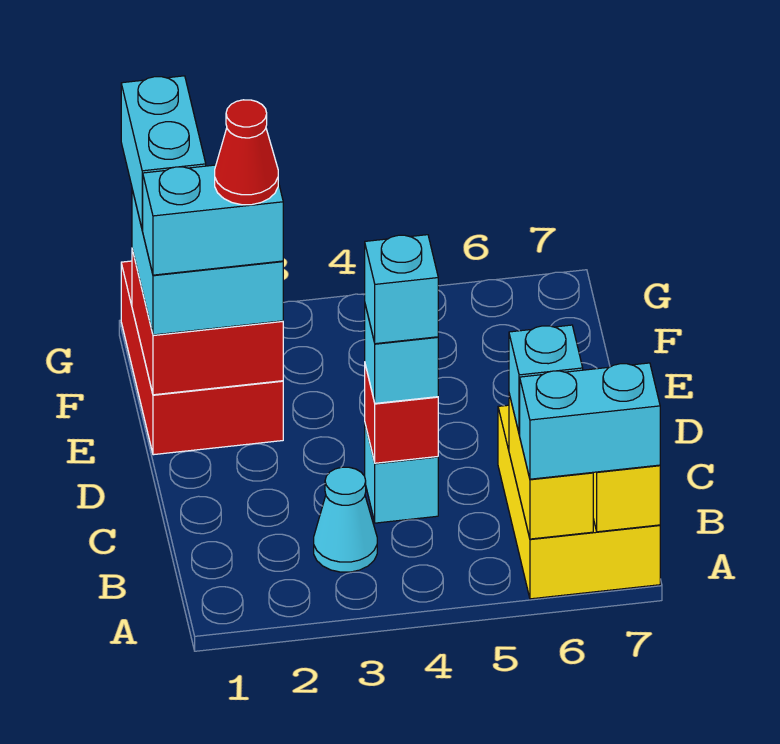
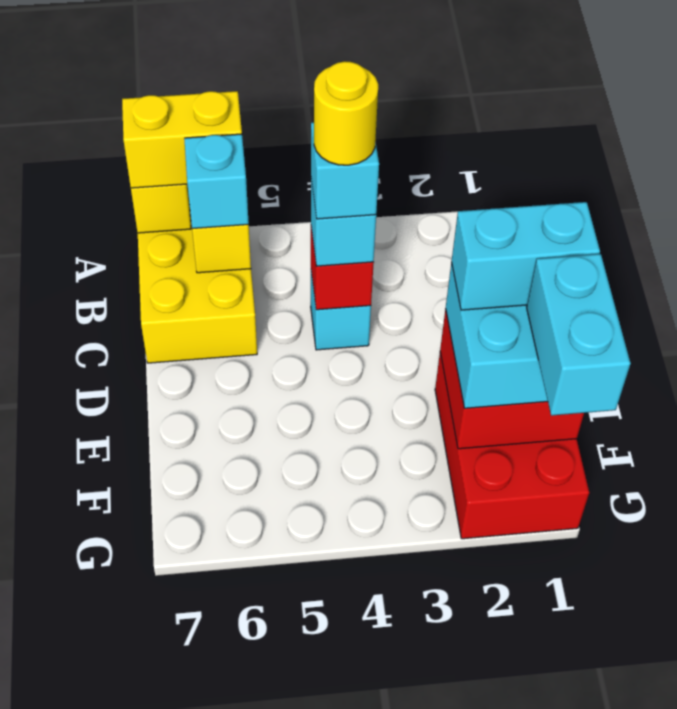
cyan 1x2 brick [520,363,660,479] -> yellow 1x2 brick [122,91,242,188]
cyan 1x1 cone [314,467,377,572] -> none
none -> yellow 1x1 round brick [314,61,378,165]
red 1x1 cone [215,100,278,205] -> none

